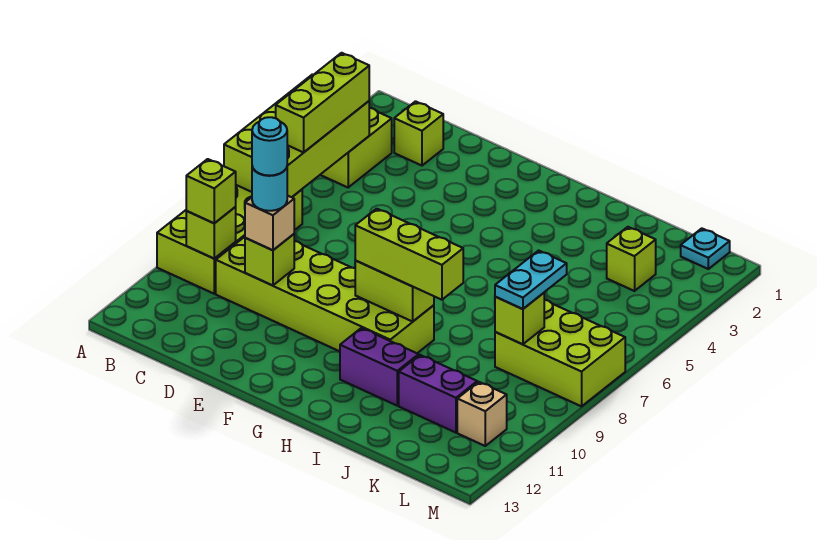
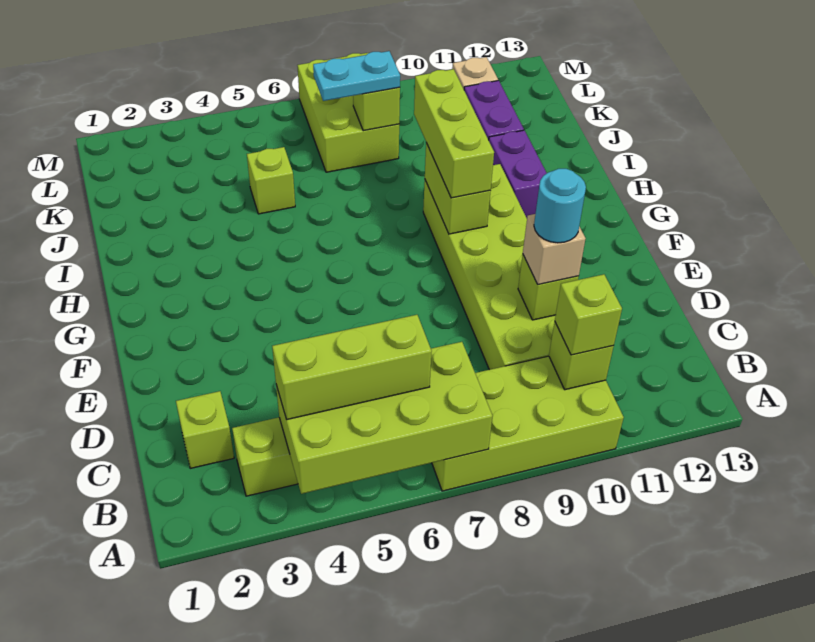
cyan 1x1 round brick [252,117,287,176] -> none
lime 1x1 brick [607,227,656,291] -> lime 1x1 brick moved to [247,147,295,214]
cyan 1x1 plate [681,228,730,269] -> none

